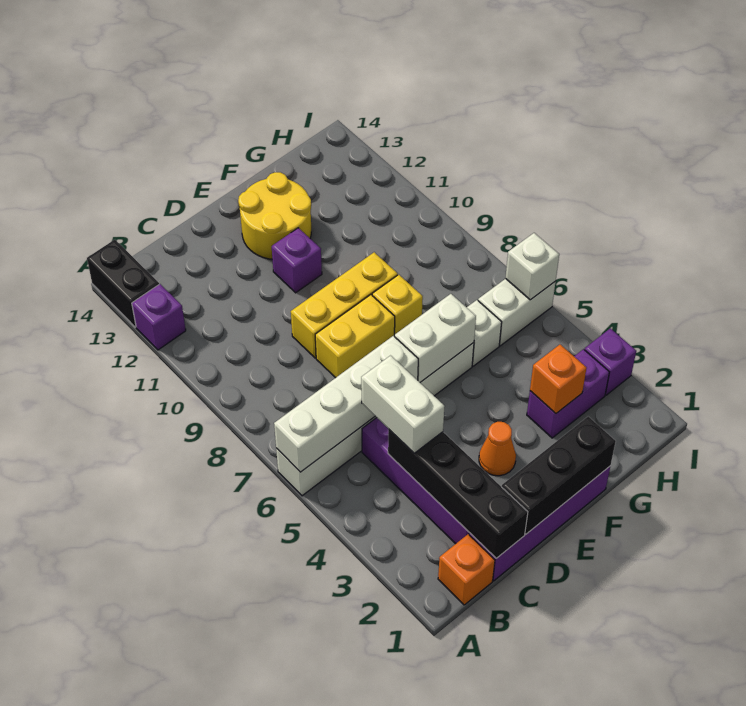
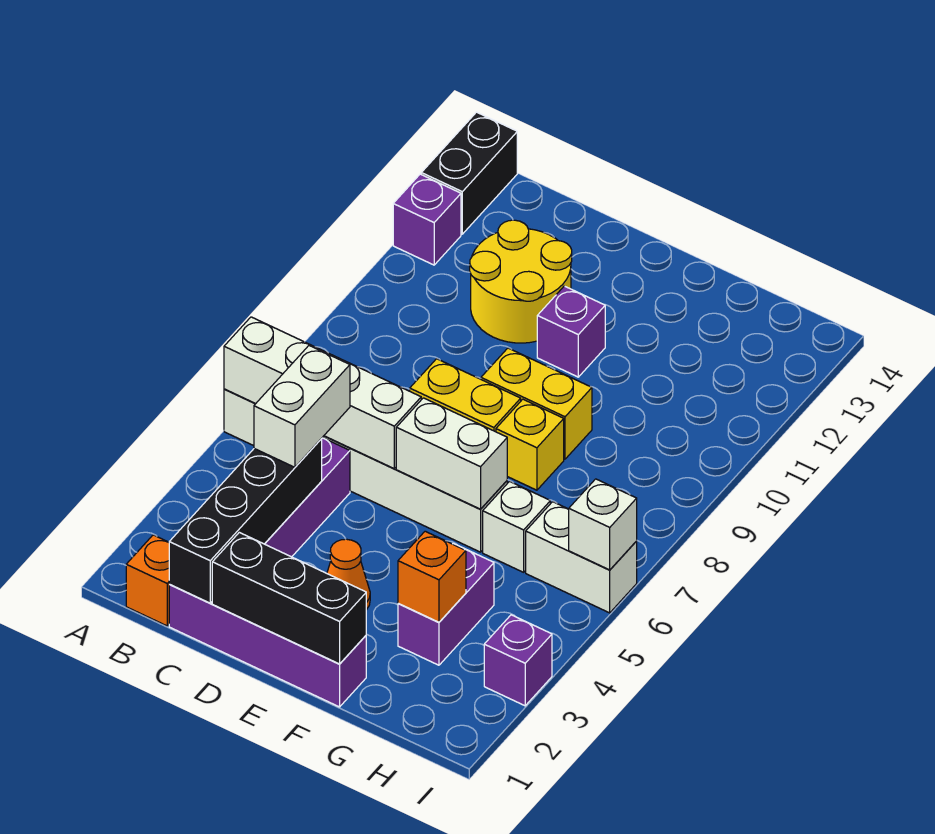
yellow 1x3 brick [291,252,398,358] -> yellow 1x2 brick [481,348,592,459]
yellow 2x2 round brick [238,172,311,259] -> yellow 2x2 round brick moved to [470,220,572,343]
purple 1x2 brick [527,349,609,438] -> purple 1x2 brick turned to [398,543,494,665]

